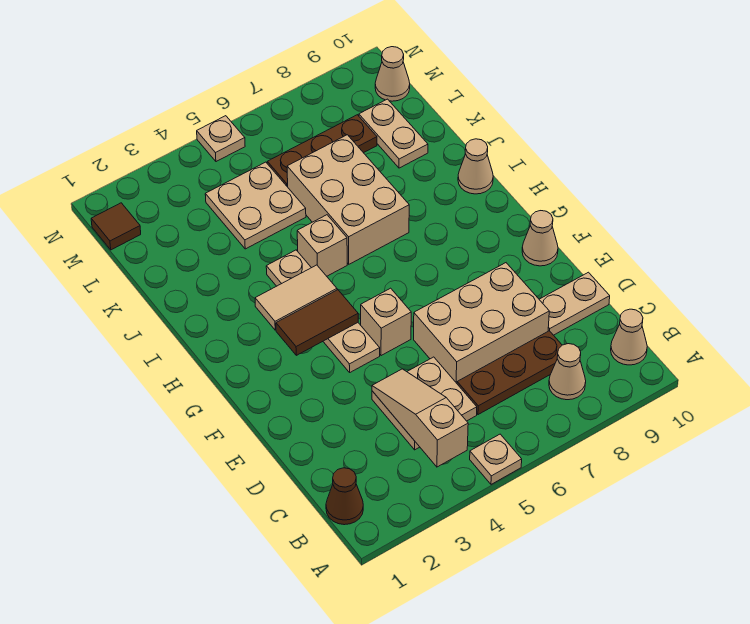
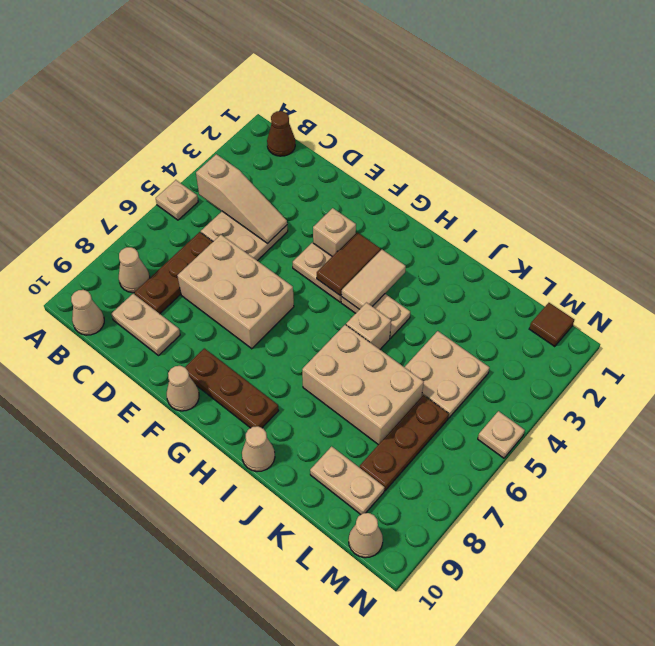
tan 2x3 brick [414,263,549,383] -> tan 2x3 brick turned to [177,235,294,349]
tan 1x2 plate [539,272,610,335] -> tan 1x2 plate turned to [111,294,180,355]
tan 1x1 brick [361,288,411,356] -> tan 1x1 brick moved to [313,208,356,256]
none -> brown 1x3 plate [185,348,278,428]

